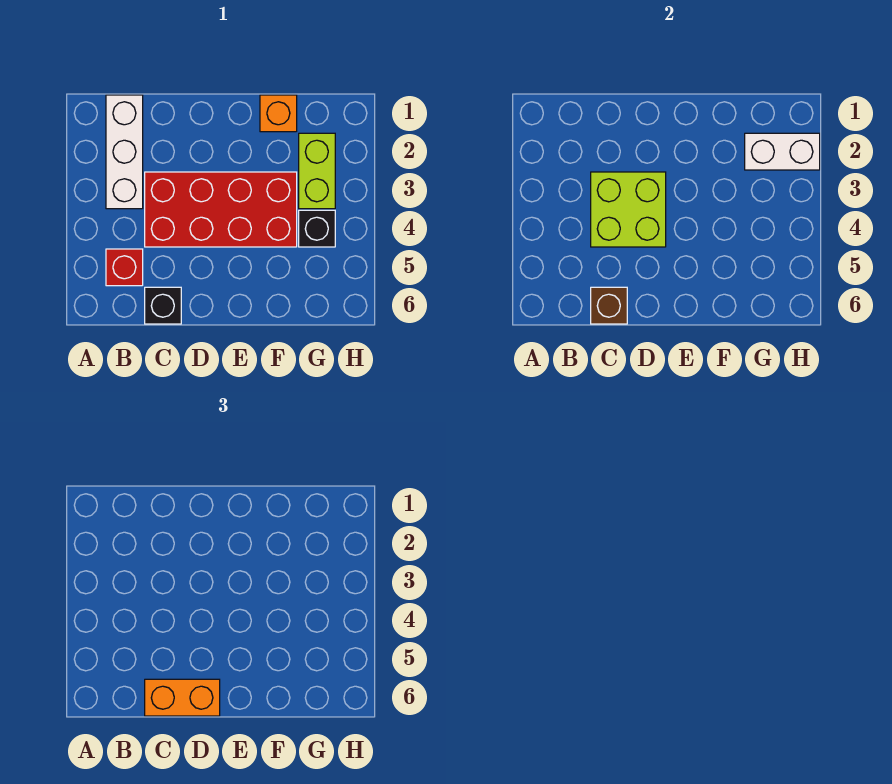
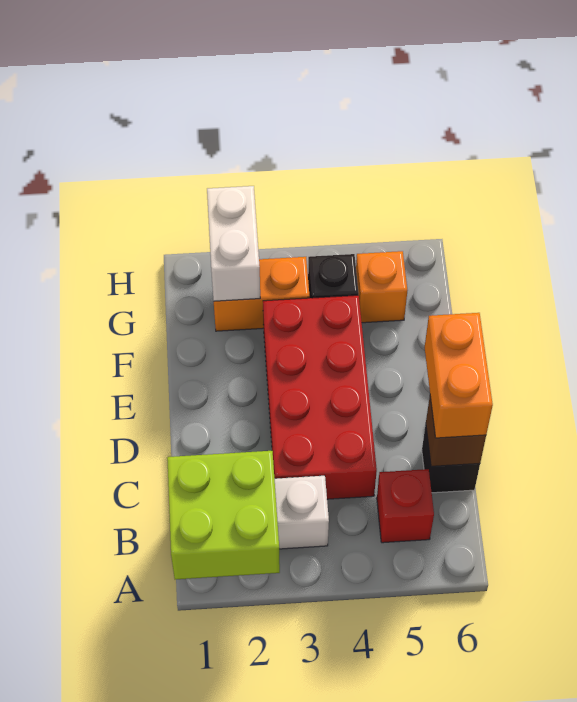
lime 2x2 brick [591,172,666,247] -> lime 2x2 brick moved to [167,451,280,579]
orange 1x1 brick [260,95,297,132] -> orange 1x1 brick moved to [356,251,407,323]
lime 1x2 brick [299,133,335,209] -> orange 1x2 brick [214,257,310,331]

